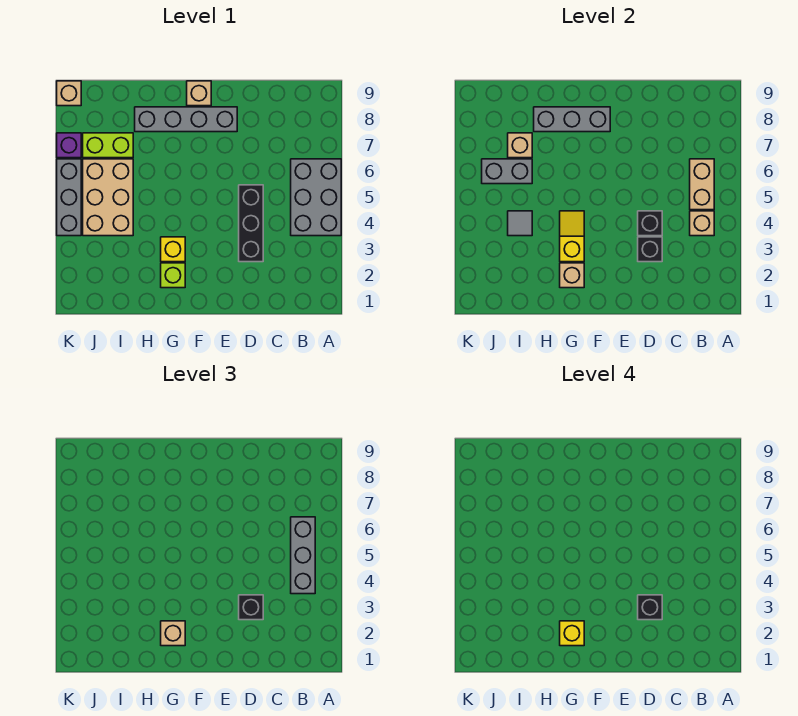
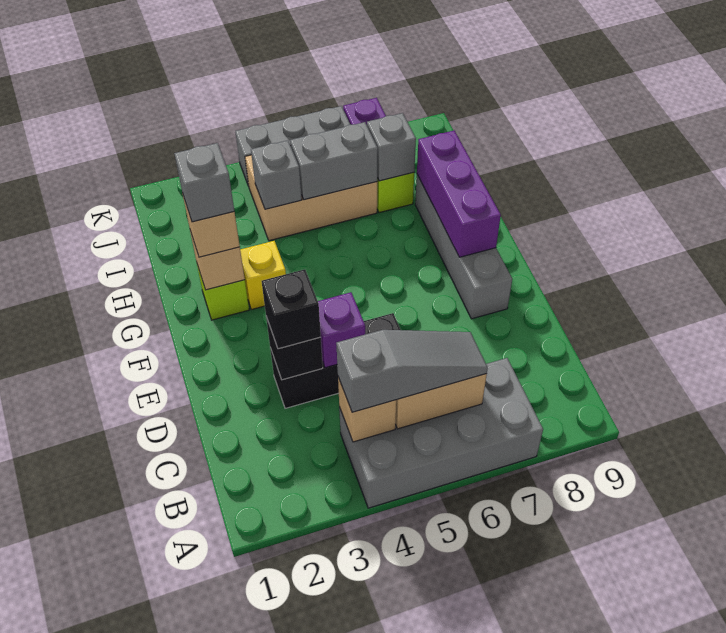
grey 2x3 brick [291,159,341,236] -> grey 2x4 brick [339,358,543,508]
grey 1x3 brick [291,517,315,594] -> grey 1x3 slope [336,330,488,412]
black 1x1 brick [638,595,662,620] -> none
black 1x1 brick [638,211,662,236] -> purple 1x1 brick [318,292,365,368]
grey 1x3 brick [534,107,610,132] -> purple 1x3 brick [417,131,501,257]
tan 1x1 brick [187,81,211,106] -> none
yellow 1x1 brick [560,621,584,646] -> grey 1x1 brick [174,143,234,222]
yellow 1x2 slope [560,211,584,262] -> none
grey 1x1 tile [508,211,532,236] -> grey 1x1 brick [251,140,302,209]
grey 1x2 brick [482,159,532,184] -> grey 1x2 brick turned to [290,122,378,200]
tan 1x1 brick [508,133,532,158] -> grey 1x1 brick [367,113,416,181]
tan 1x1 brick [57,81,81,106] -> none

